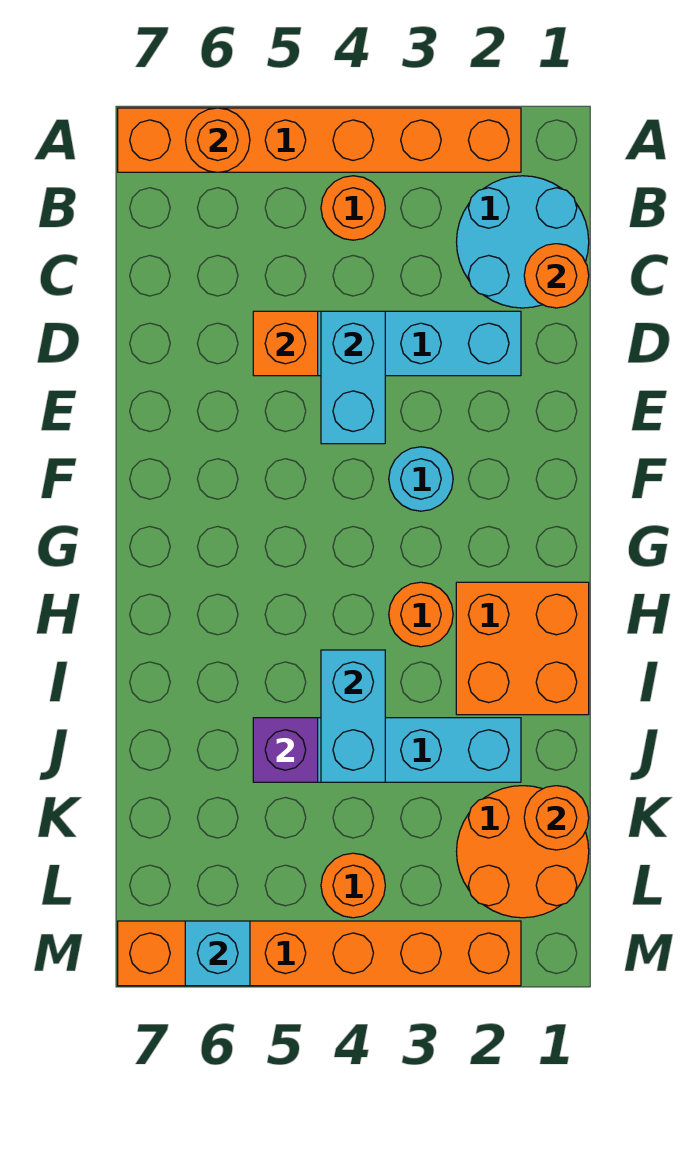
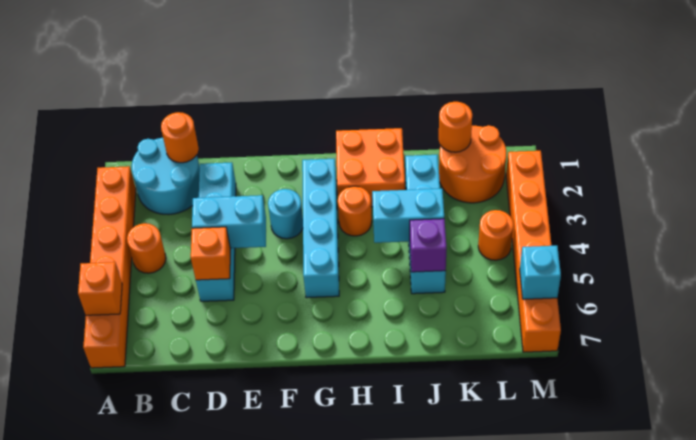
orange 1x1 round brick [186,108,250,172] -> orange 1x1 brick [78,262,122,315]
none -> cyan 1x4 brick [302,159,339,298]

